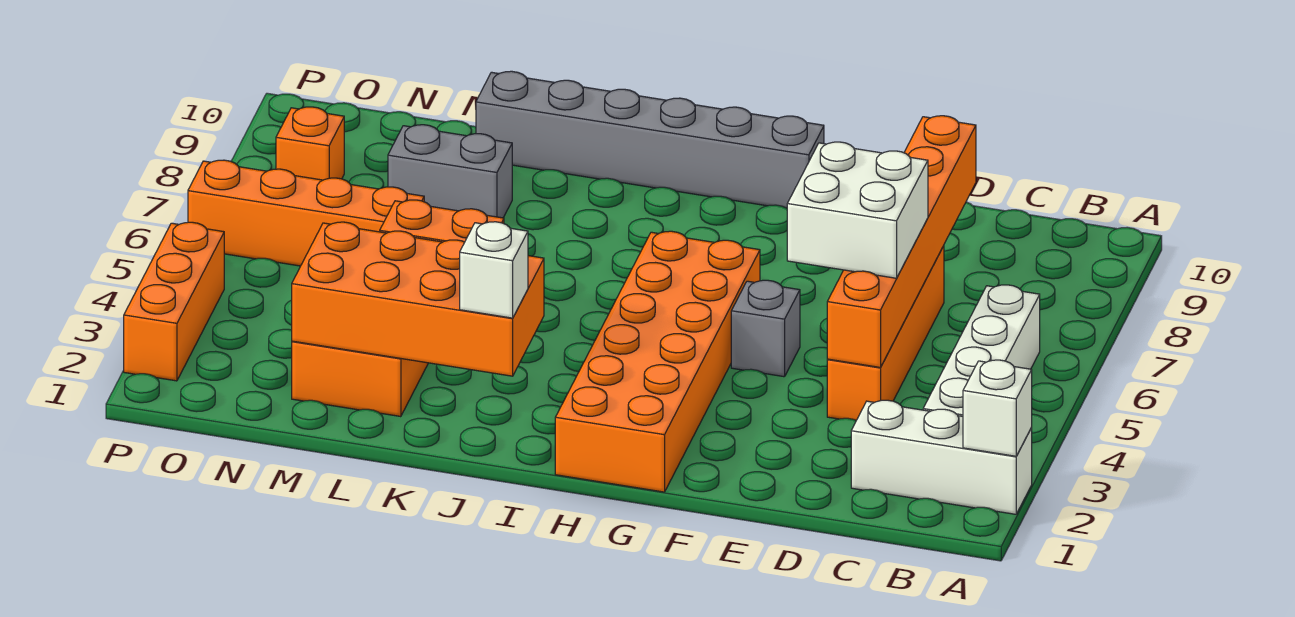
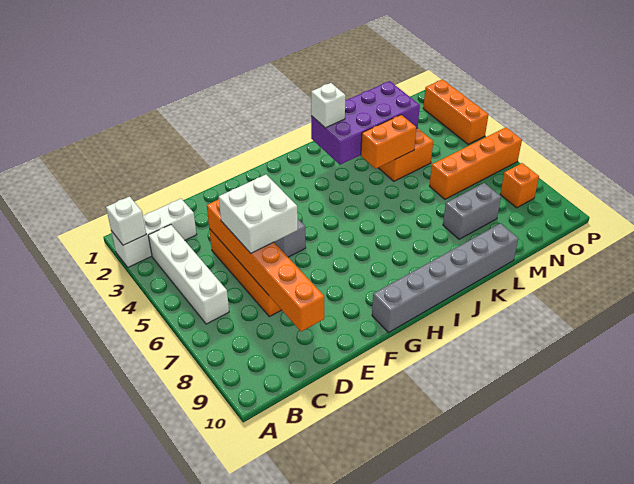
orange 2x6 brick [555,231,760,492] -> none
orange 2x4 brick [292,222,544,376] -> purple 2x4 brick [311,81,420,165]

